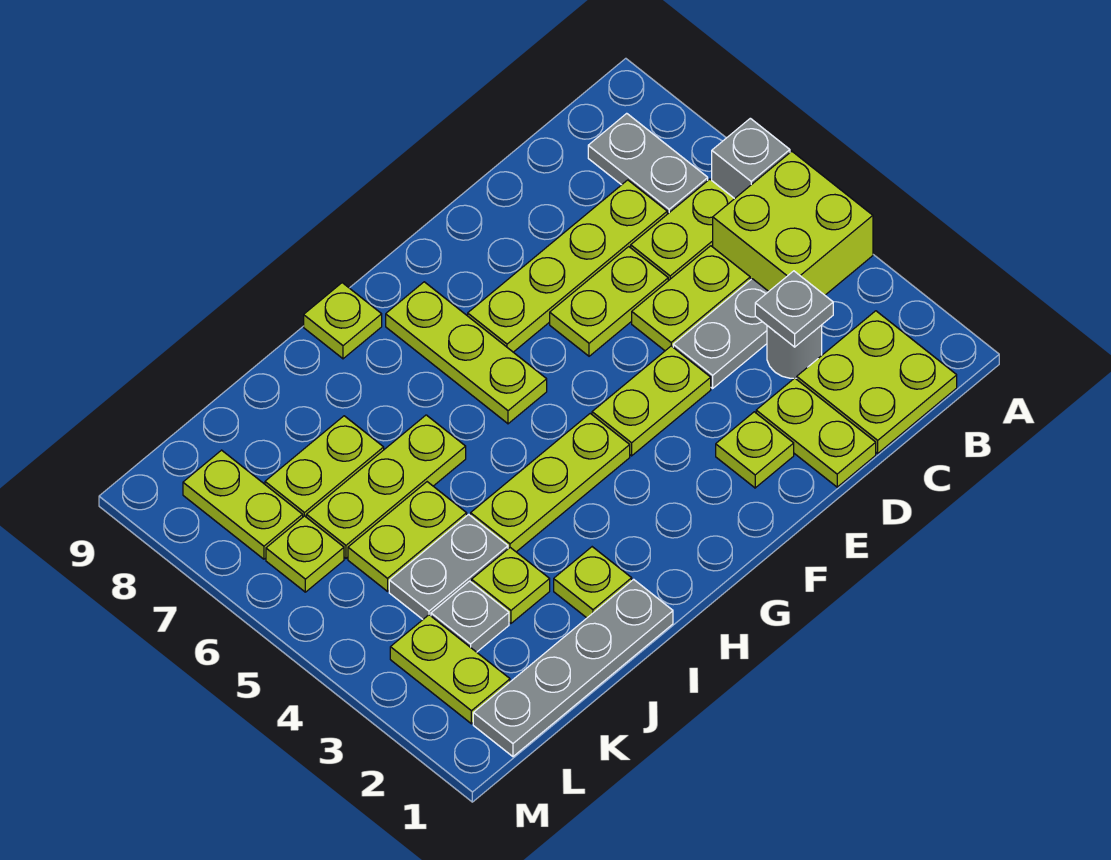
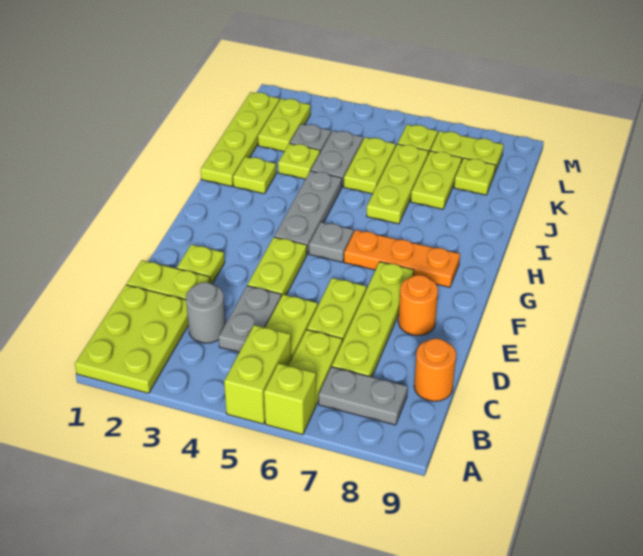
lime 2x2 brick [713,151,873,295] -> lime 1x2 brick [224,325,291,424]
grey 1x1 brick [712,118,790,199] -> lime 1x1 brick [264,363,316,435]
lime 2x2 plate [797,311,957,453] -> lime 2x3 plate [75,285,188,393]
grey 1x1 plate [755,271,833,347] -> grey 1x1 plate moved to [309,222,354,262]
none -> orange 1x1 round brick [414,339,456,401]
none -> orange 1x1 round brick [398,275,438,336]
lime 1x3 plate [471,414,630,552] -> grey 1x3 plate [274,171,342,254]
lime 1x3 plate [386,282,547,424] -> orange 1x3 plate [344,230,460,287]
lime 1x1 plate [304,283,382,359] -> lime 1x1 plate moved to [454,158,495,195]
grey 1x4 plate [473,579,673,757] -> lime 1x4 plate [201,92,279,186]
lime 1x2 plate [390,615,510,724] -> lime 1x2 plate turned to [258,99,310,152]

